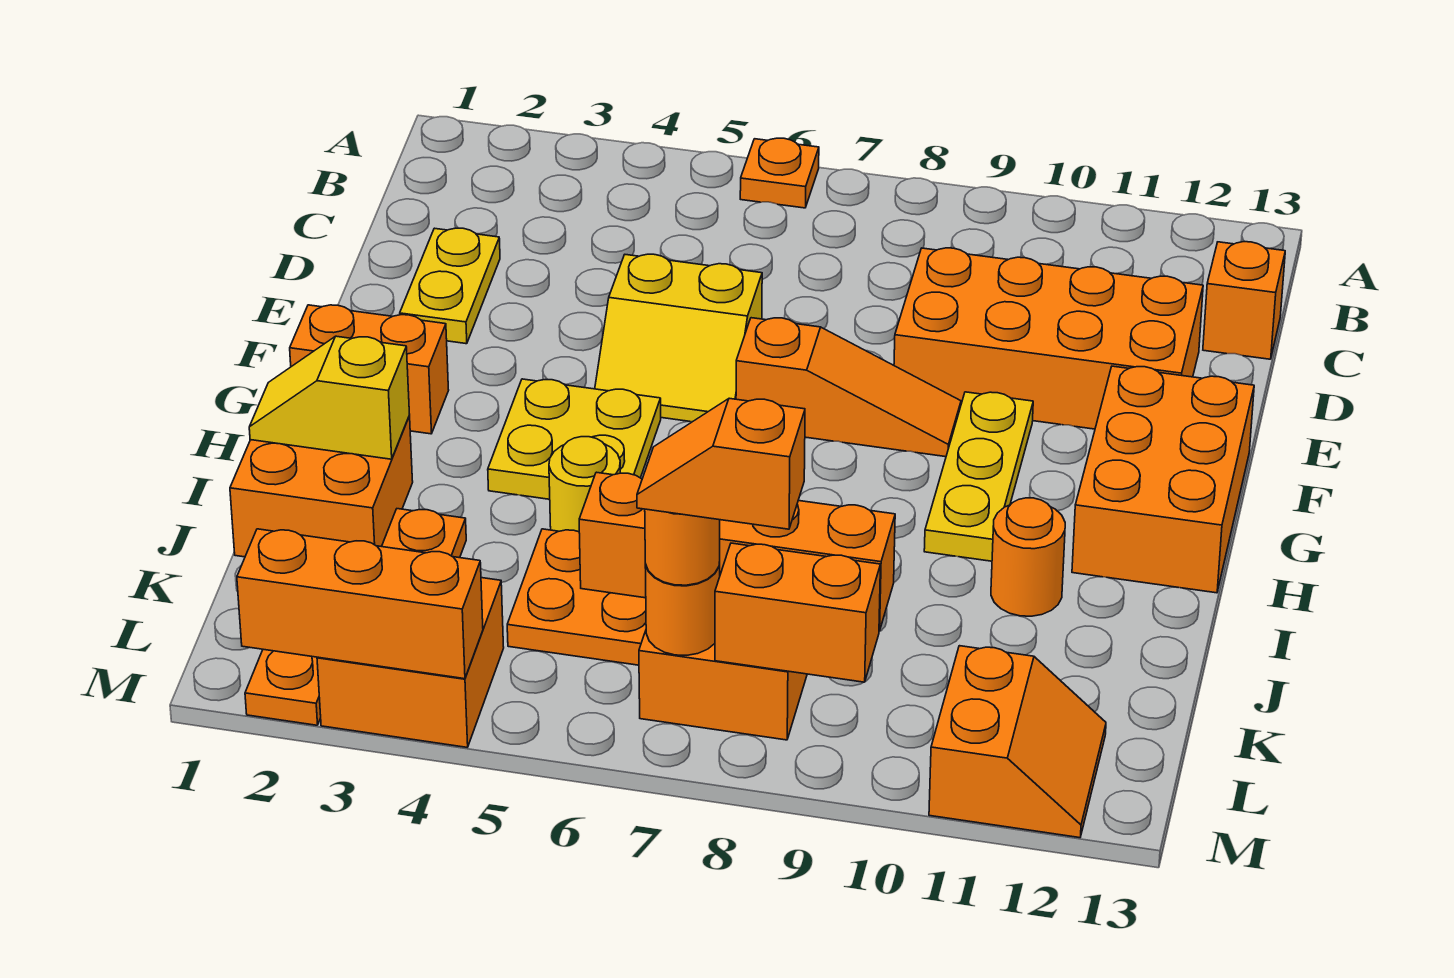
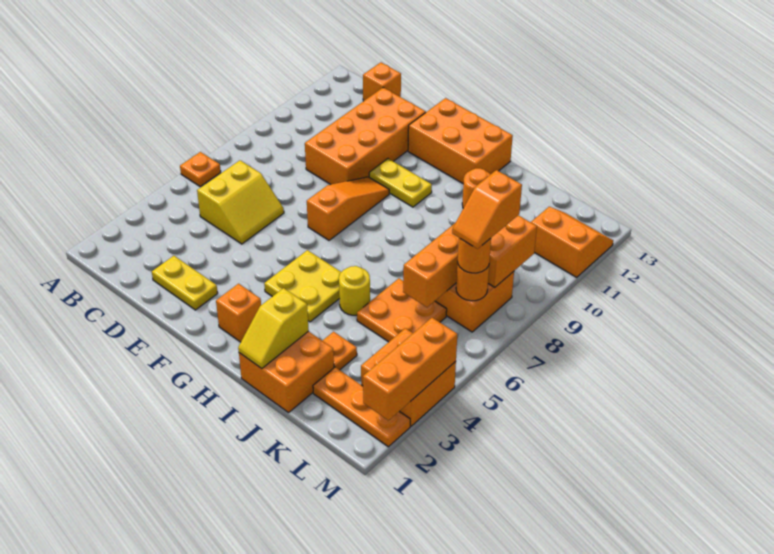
yellow 2x2 slope [595,254,762,422] -> yellow 2x2 slope moved to [197,160,284,244]
yellow 1x3 plate [924,392,1033,561] -> yellow 1x2 plate [369,159,432,207]
orange 1x2 brick [290,305,449,434] -> orange 1x1 brick [216,284,261,342]

